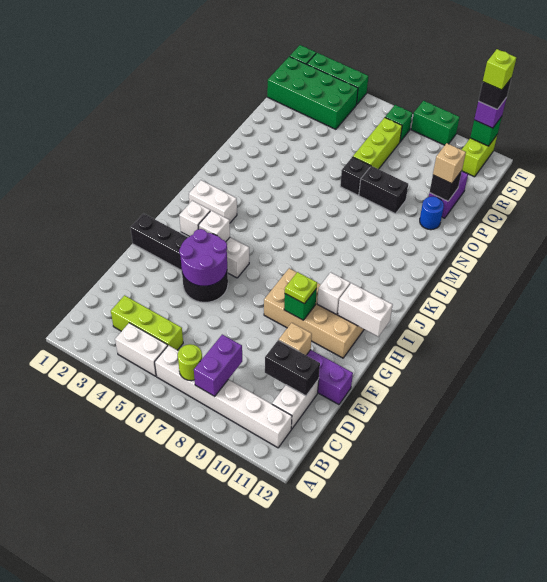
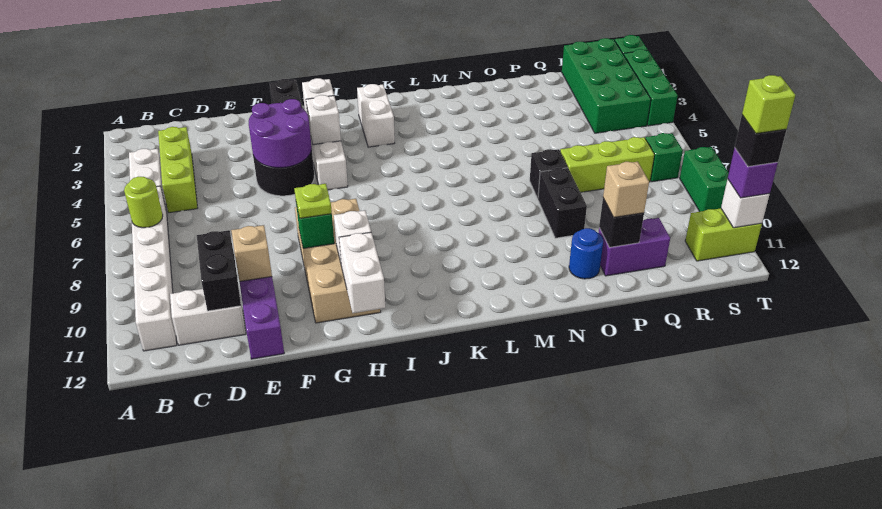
purple 1x2 brick [194,335,242,396] -> none
green 1x1 brick [470,117,502,146] -> white 1x1 brick [721,179,770,228]

